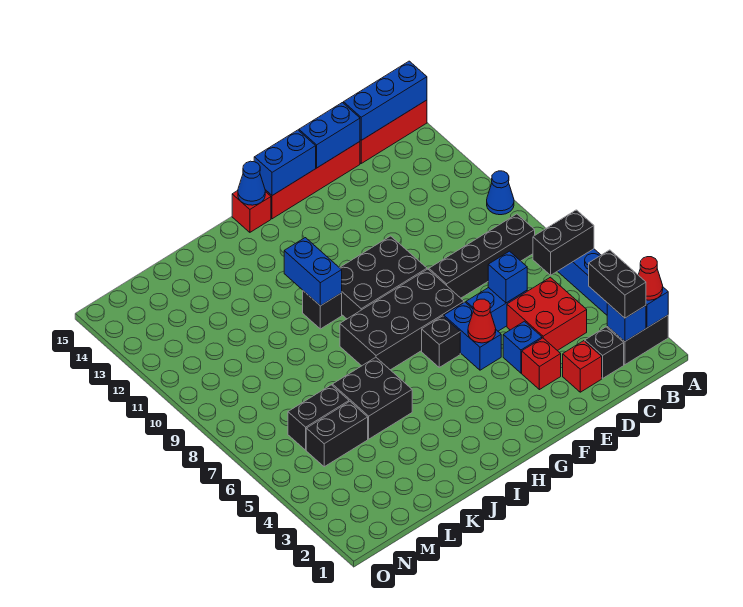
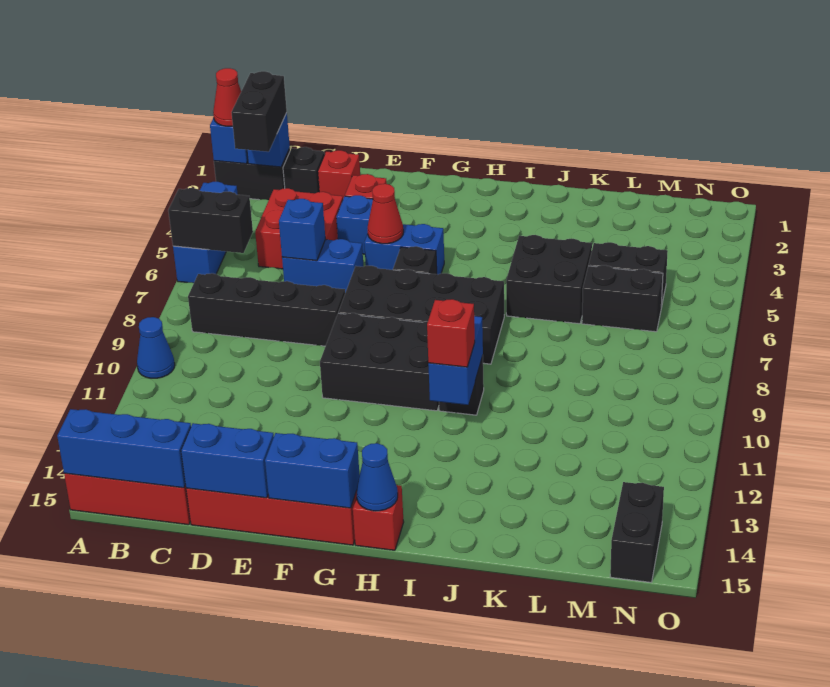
blue 1x2 brick [444,302,501,370] -> blue 1x2 brick turned to [364,224,444,274]
none -> red 1x1 brick [427,299,475,367]
none -> black 1x2 brick [610,482,664,582]

